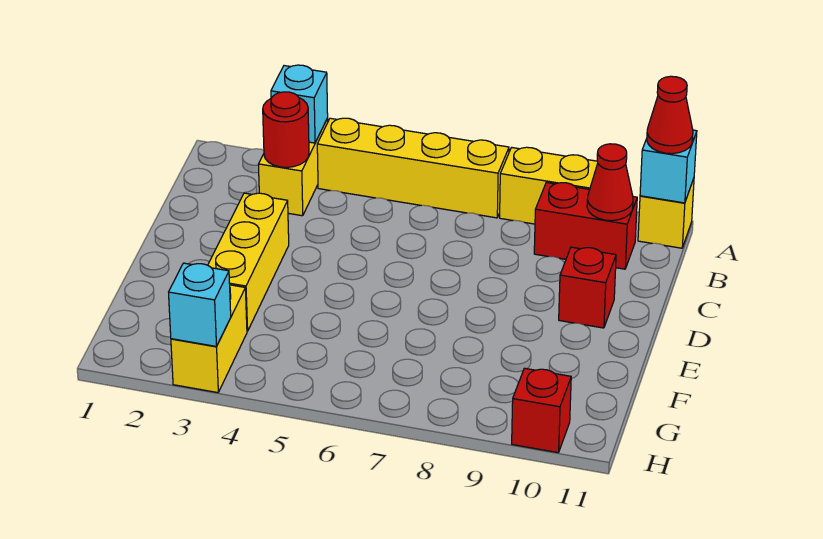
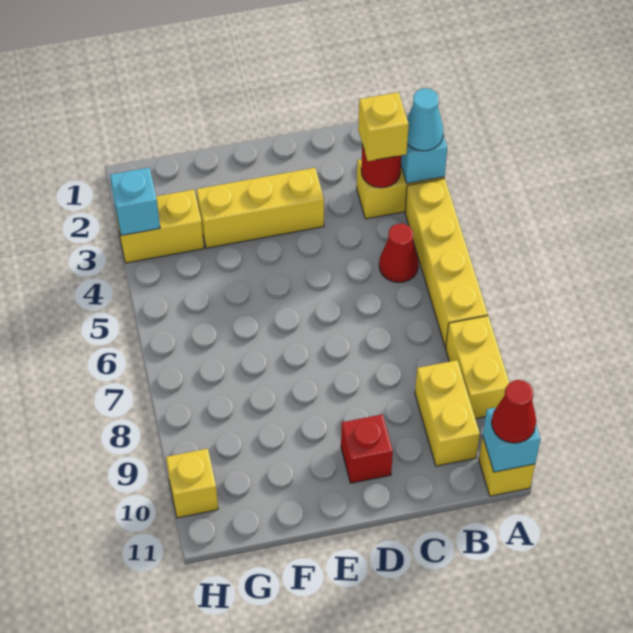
none -> cyan 1x1 cone [407,88,444,151]
none -> yellow 1x1 brick [358,92,409,161]
red 1x2 brick [534,182,637,269] -> yellow 1x2 brick [415,360,480,466]
red 1x1 cone [587,144,633,221] -> red 1x1 cone moved to [379,224,419,282]
red 1x1 brick [512,368,571,453] -> yellow 1x1 brick [166,449,218,518]

